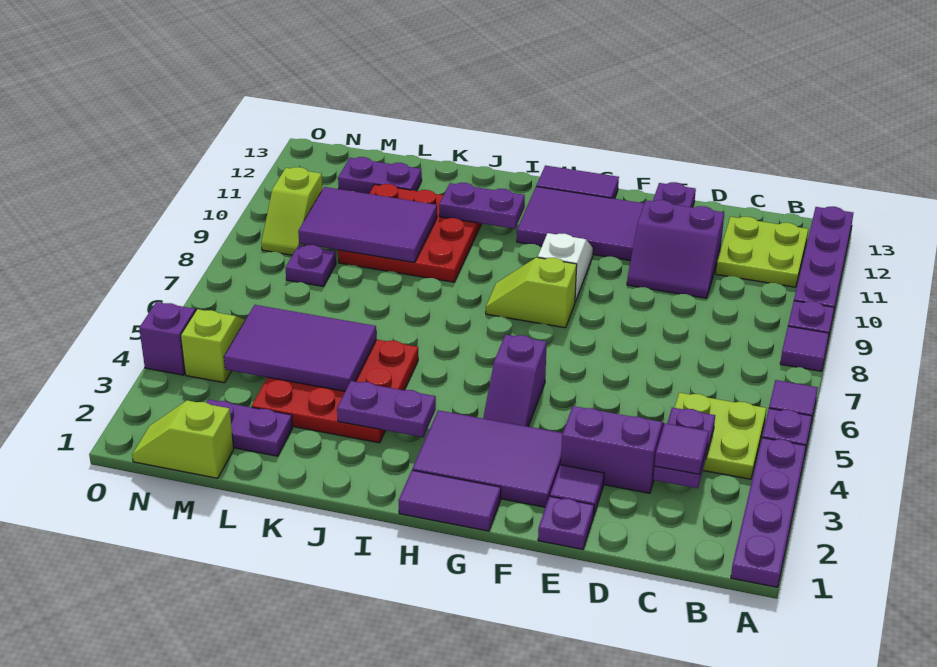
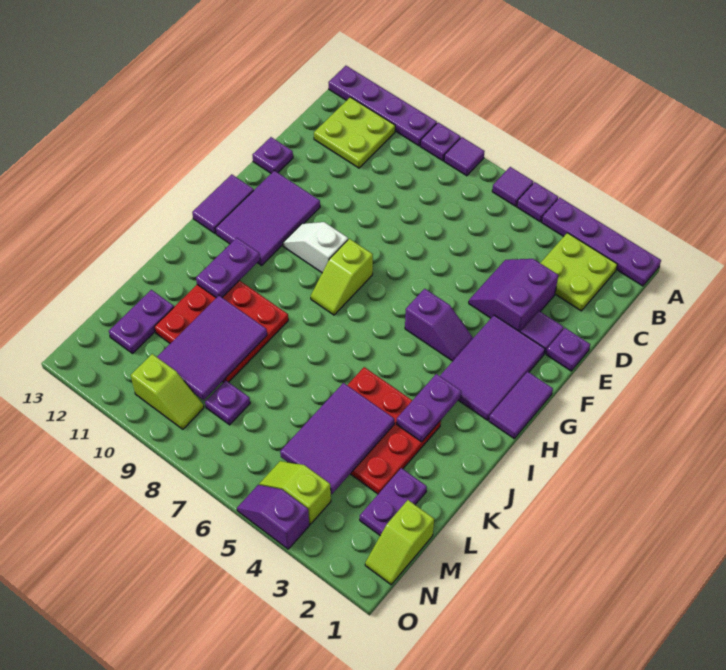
lime 2x2 plate [675,393,766,479] -> lime 2x2 plate moved to [541,233,617,311]
purple 1x2 plate [654,408,715,488] -> none
purple 1x1 tile [655,423,709,474] -> none
purple 2x2 slope [627,200,724,298] -> none

